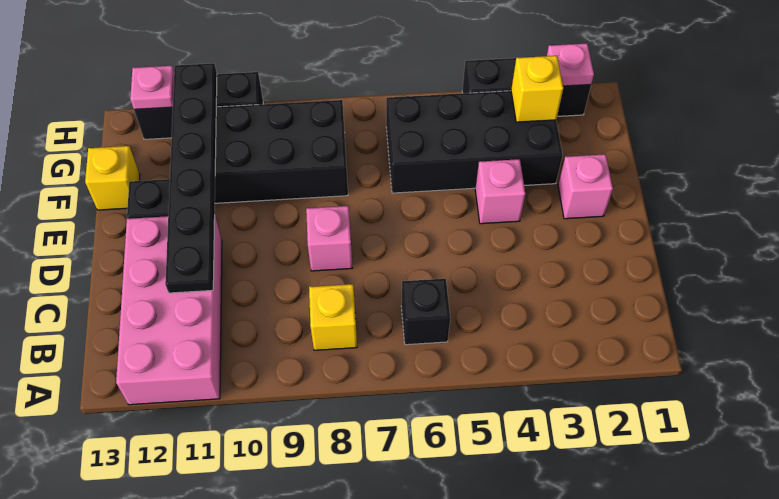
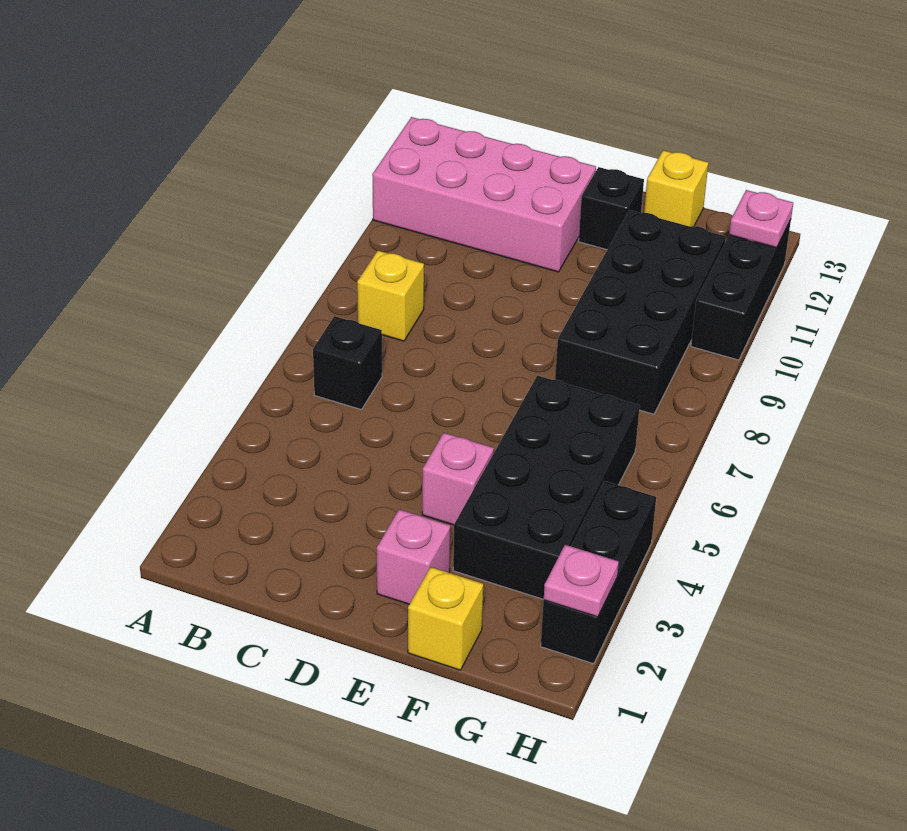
black 1x6 plate [165,63,217,293] -> none
pink 1x1 brick [306,206,352,271] -> none
yellow 1x1 brick [511,56,563,122] -> yellow 1x1 brick moved to [408,567,483,670]

